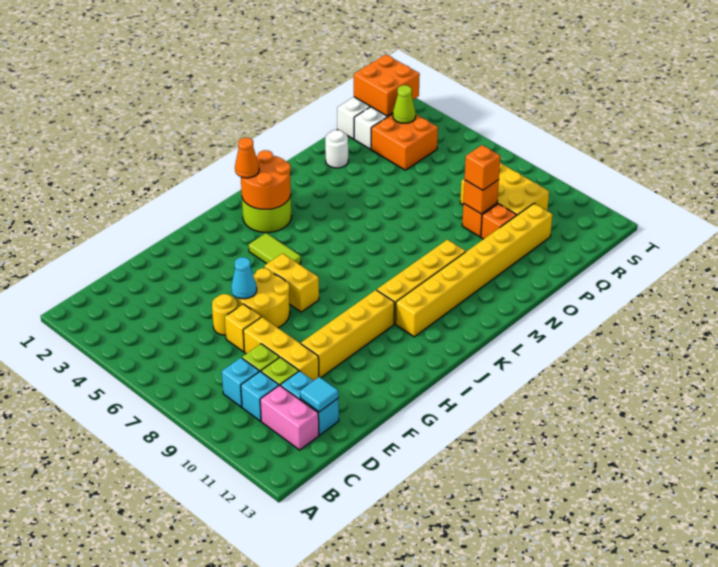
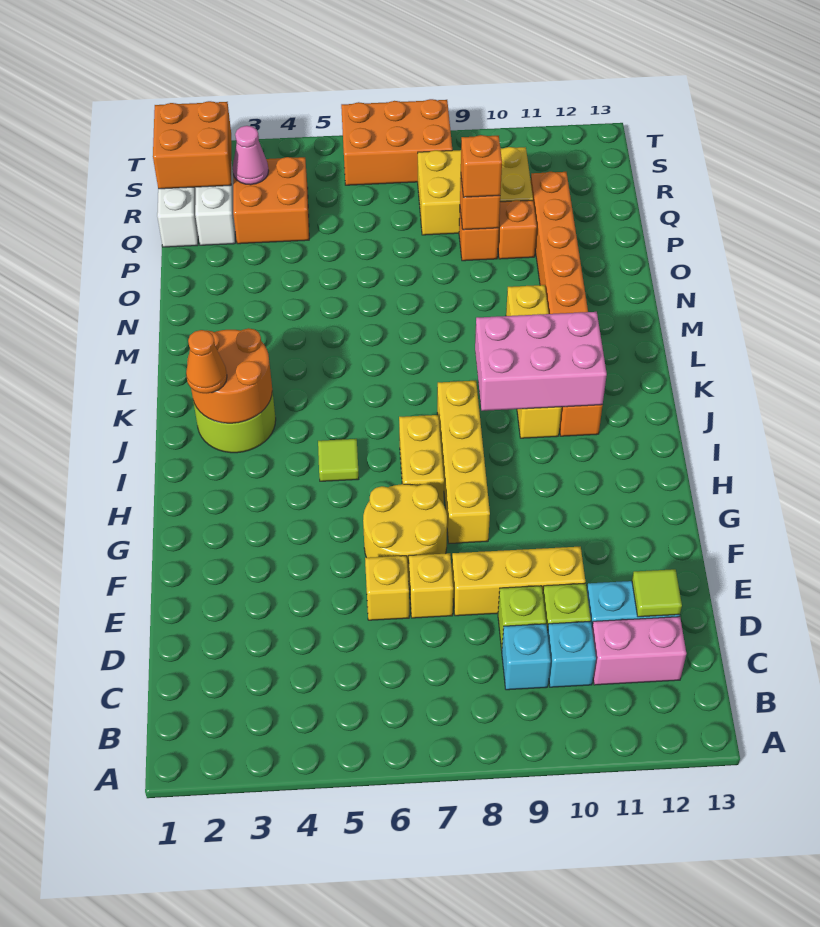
cyan 1x1 tile [300,377,338,412] -> lime 1x1 tile [632,569,682,617]
yellow 1x1 round brick [212,294,238,335] -> yellow 1x1 brick [365,556,409,620]
cyan 1x1 cone [231,257,257,299] -> none
yellow 1x4 brick [301,290,394,378] -> yellow 1x4 brick moved to [437,381,490,543]
yellow 1x2 brick [265,253,319,312] -> yellow 1x2 brick turned to [399,415,444,505]
lime 1x2 tile [249,233,301,264] -> lime 1x1 tile [318,439,359,481]
none -> pink 2x3 brick [475,312,607,411]
yellow 1x8 brick [396,204,552,337] -> orange 1x8 brick [531,172,603,436]
white 1x1 round brick [325,130,348,168] -> none
lime 1x1 cone [393,85,416,123] -> pink 1x1 cone [233,126,269,185]
none -> orange 2x3 brick [341,99,452,185]

